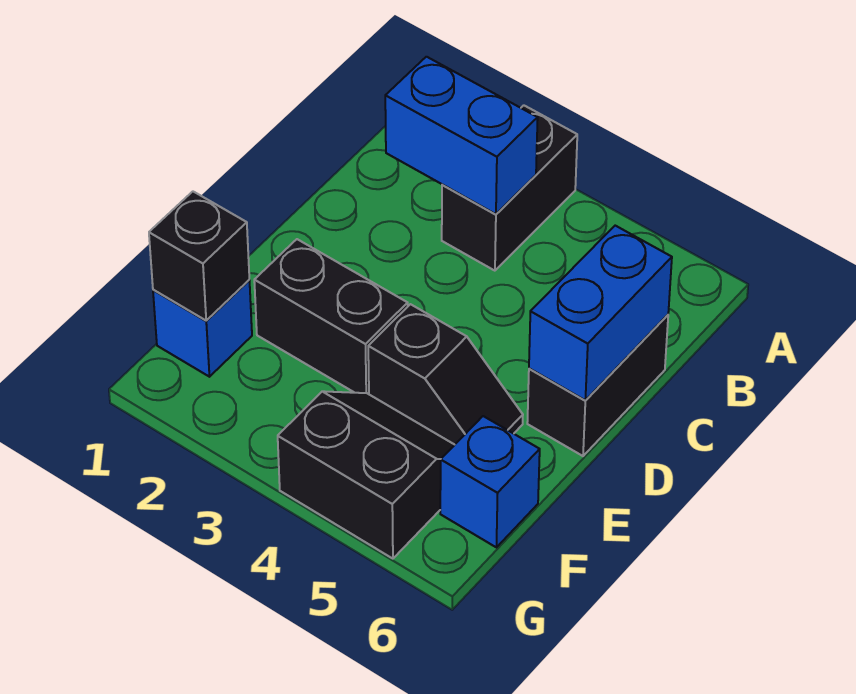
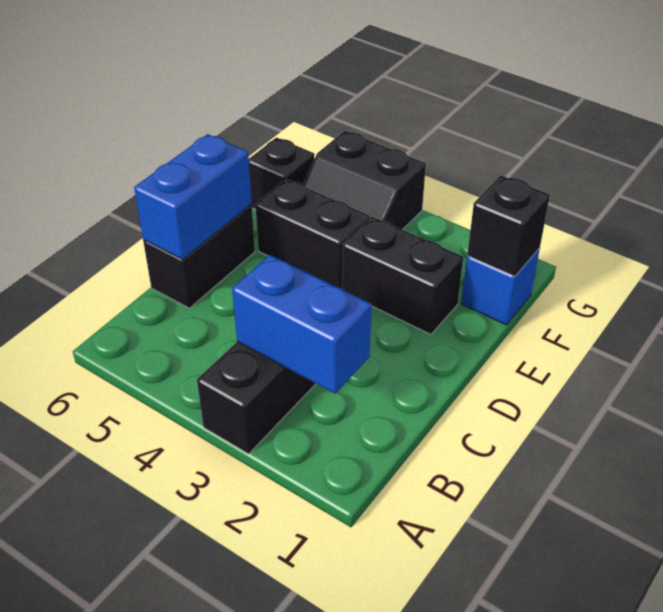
black 1x2 slope [368,304,523,445] -> black 1x2 brick [255,179,370,289]
blue 1x1 brick [440,416,540,547] -> black 1x1 brick [249,138,314,209]

